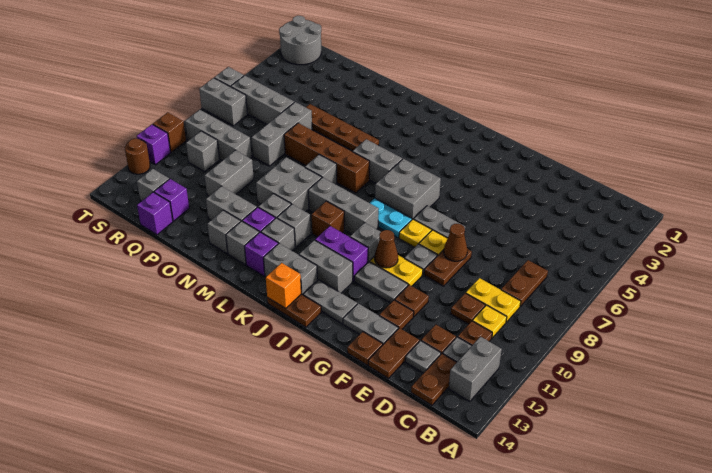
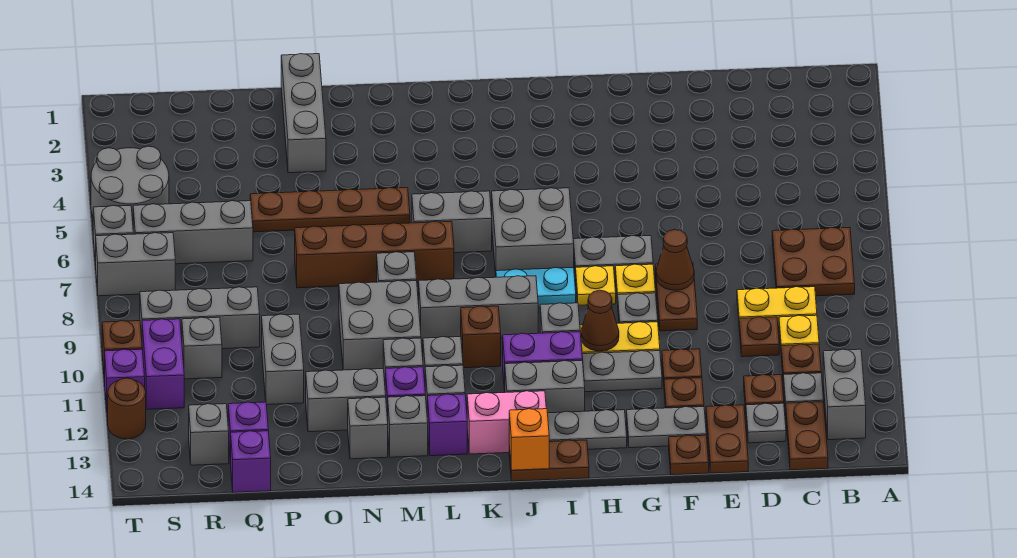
brown 1x2 plate [501,260,548,306] -> brown 2x2 plate [772,228,855,296]
grey 1x2 brick [264,243,317,295] -> pink 1x2 brick [467,391,546,454]
grey 1x3 brick [252,102,312,166] -> grey 1x3 brick moved to [281,54,326,173]
grey 2x2 round brick [279,16,321,65] -> grey 2x2 round brick moved to [91,146,169,221]
none -> purple 1x2 brick [142,319,184,409]

